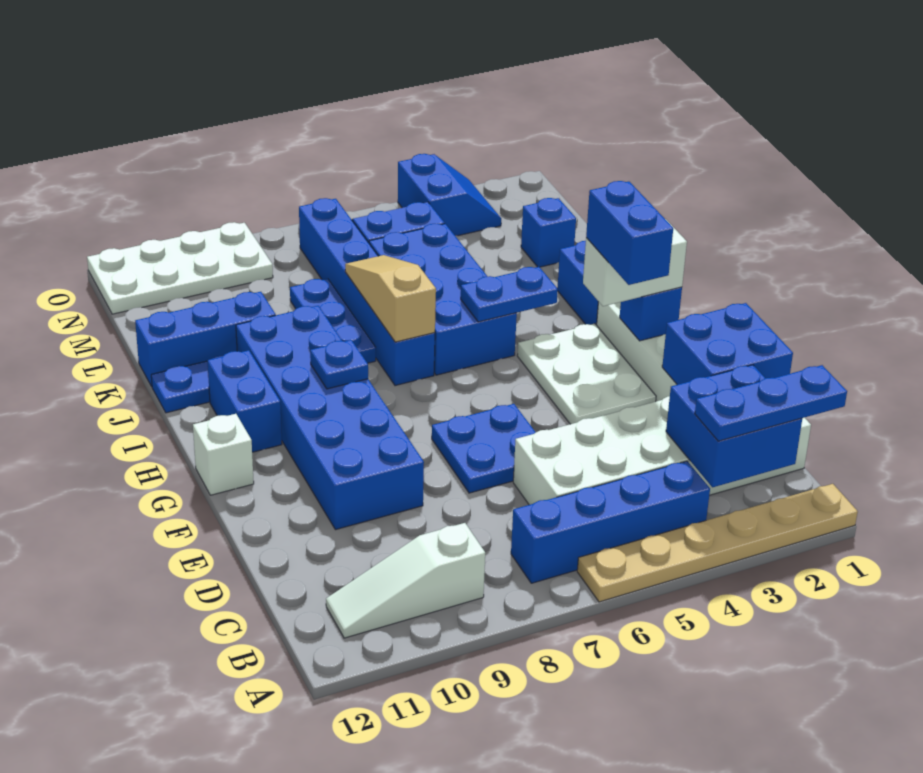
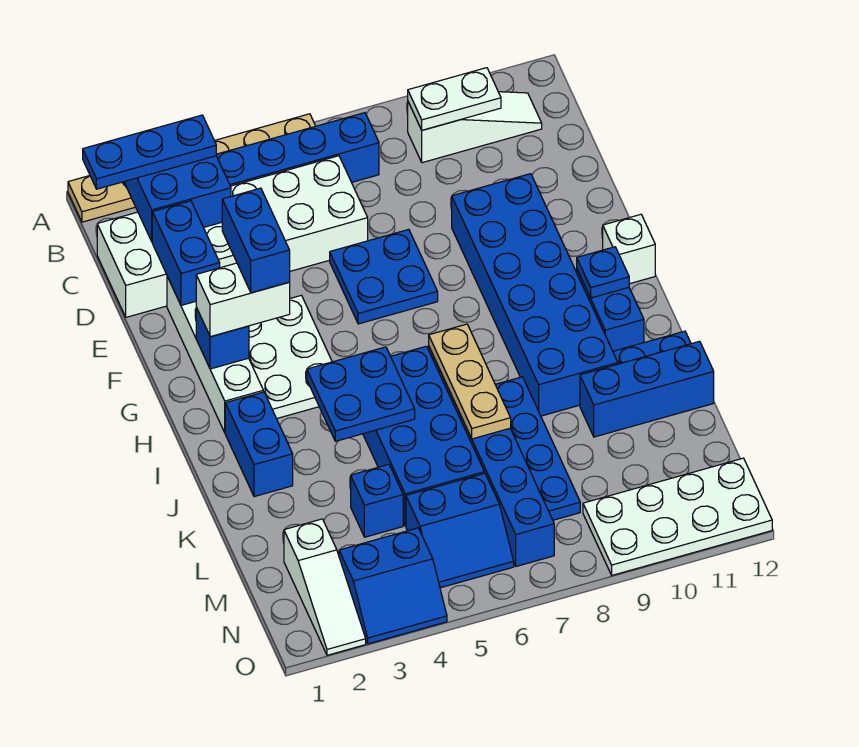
none -> white 1x2 plate [408,68,501,130]
blue 2x2 brick [662,303,793,385] -> blue 1x2 brick [152,201,220,305]
blue 1x1 plate [310,340,368,389] -> blue 1x1 plate moved to [577,247,629,298]
blue 1x2 plate [461,267,558,322] -> blue 2x2 plate [307,347,415,441]
tan 1x3 slope [345,255,436,342] -> tan 1x3 plate [429,324,511,439]
blue 1x3 plate [290,279,376,363] -> blue 1x4 plate [495,377,580,520]
blue 1x1 brick [521,198,576,267] -> blue 1x1 brick moved to [351,464,403,537]
none -> white 1x3 slope [284,519,366,655]
blue 2x2 slope [398,154,501,236] -> blue 2x2 slope turned to [339,528,447,644]

